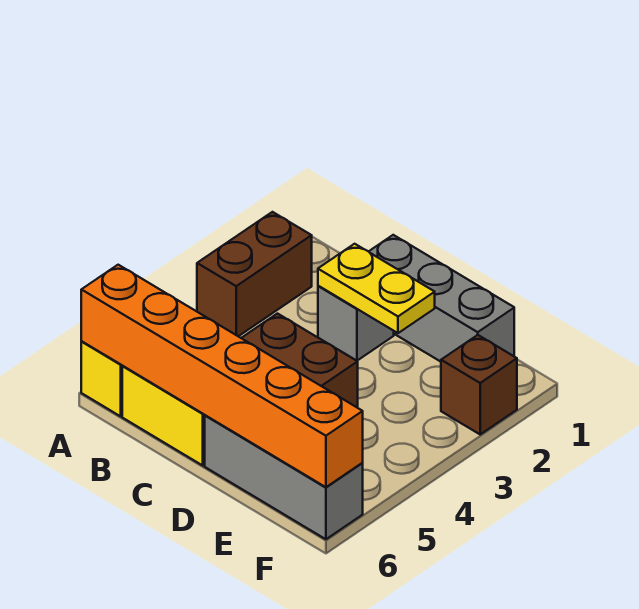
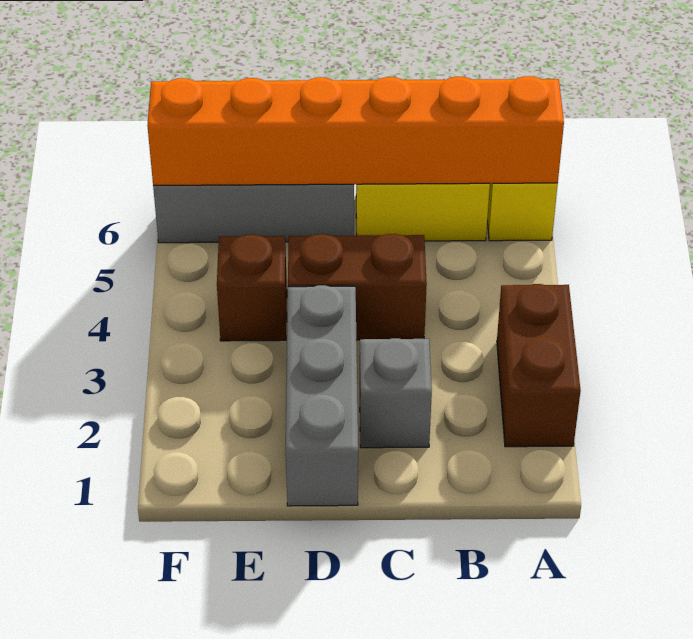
grey 1x3 brick [369,235,514,362] -> grey 1x3 brick turned to [286,285,358,506]
yellow 1x2 plate [318,244,435,333] -> none
brown 1x1 brick [441,335,517,434] -> brown 1x1 brick moved to [217,235,287,341]

